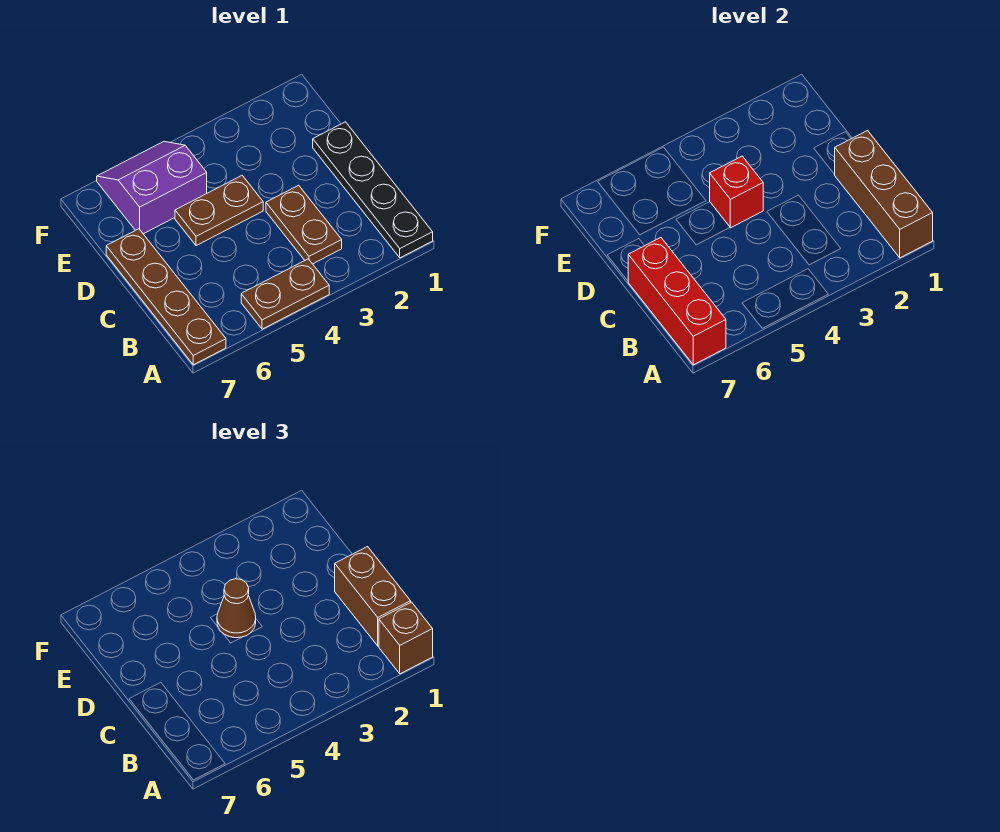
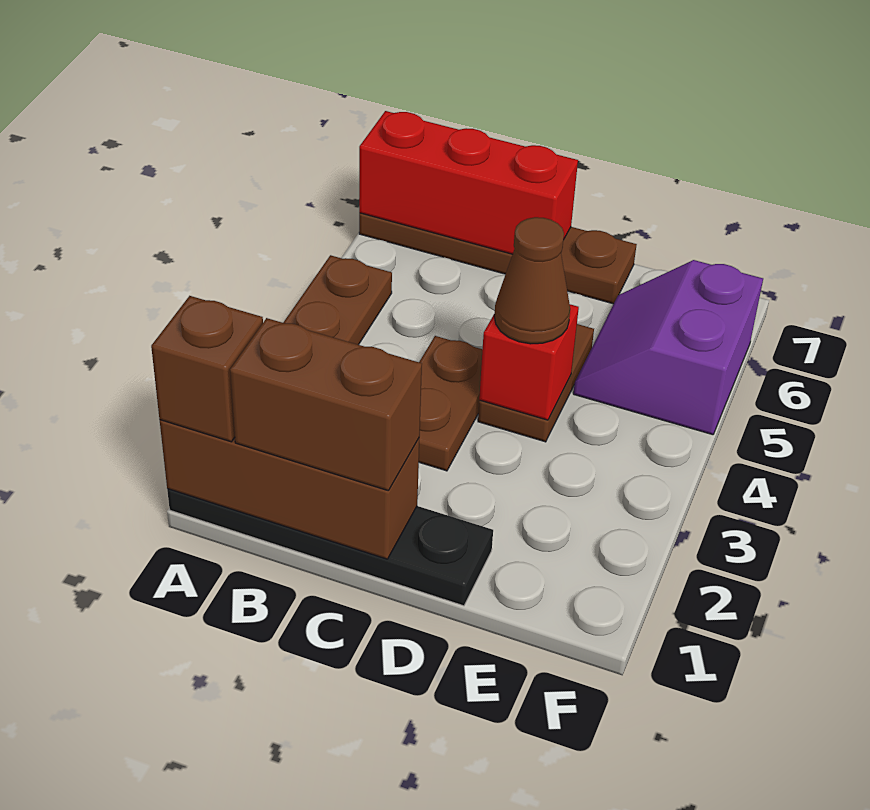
brown 1x2 plate [266,185,342,264] -> brown 1x2 plate turned to [419,336,482,471]
purple 2x2 slope [97,141,207,234] -> purple 2x2 slope turned to [573,260,763,435]

